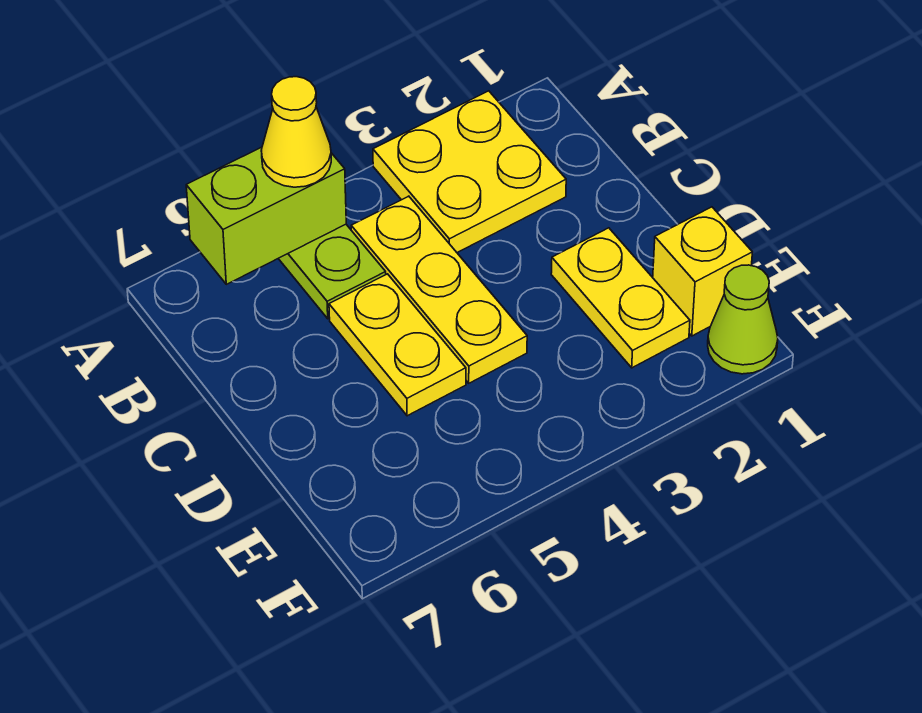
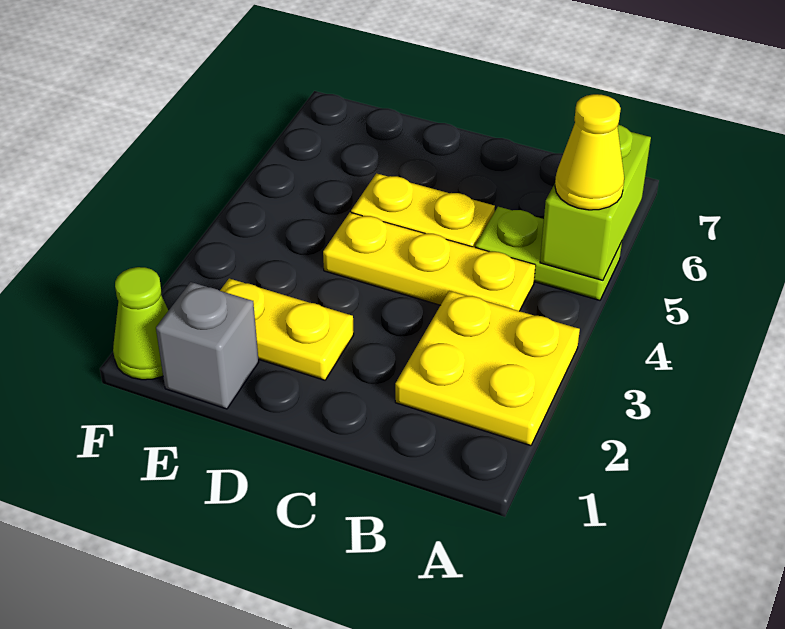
yellow 1x1 brick [653,207,752,336] -> grey 1x1 brick [156,282,259,409]

